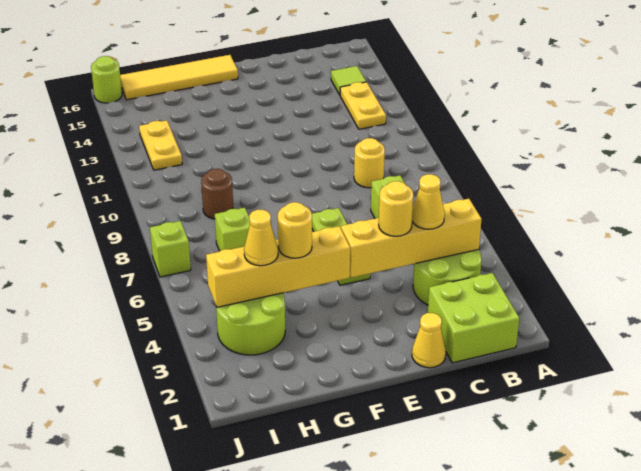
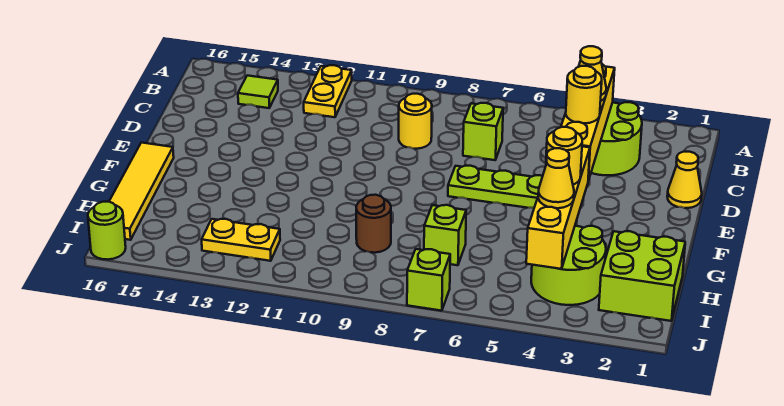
lime 2x2 brick [428,273,519,363] -> lime 2x2 brick moved to [599,231,685,321]
yellow 1x2 plate [340,82,386,129] -> yellow 1x2 plate turned to [304,65,352,117]

